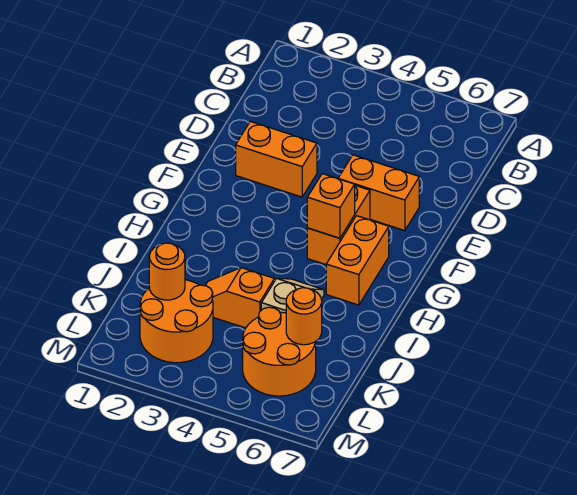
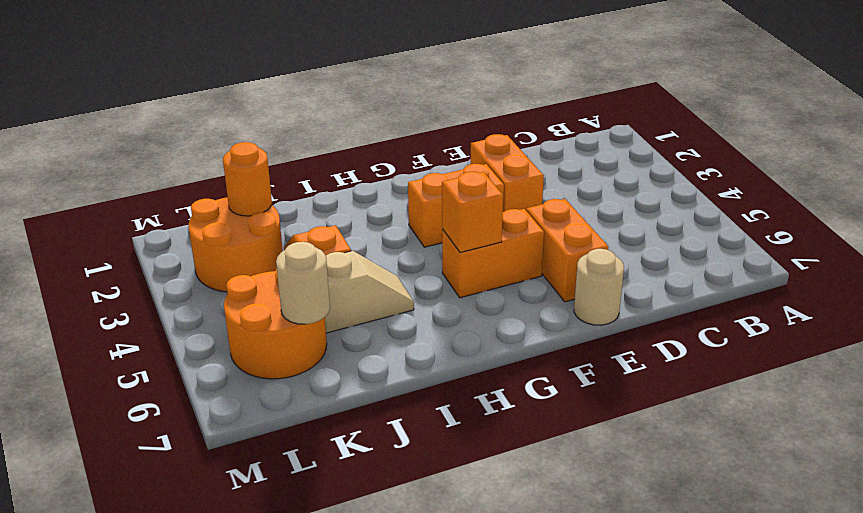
none -> tan 1x1 round brick [574,249,624,325]
orange 1x2 brick [326,216,389,305] -> orange 1x2 brick moved to [408,164,504,247]
orange 1x1 round brick [286,288,322,345] -> tan 1x1 round brick [276,242,330,324]

